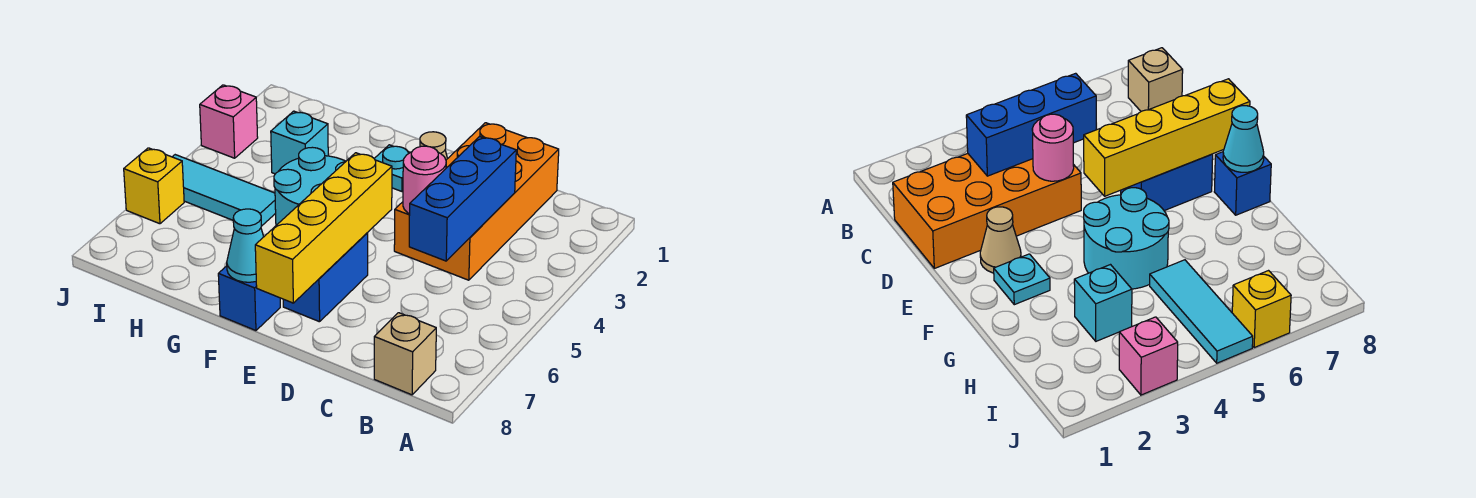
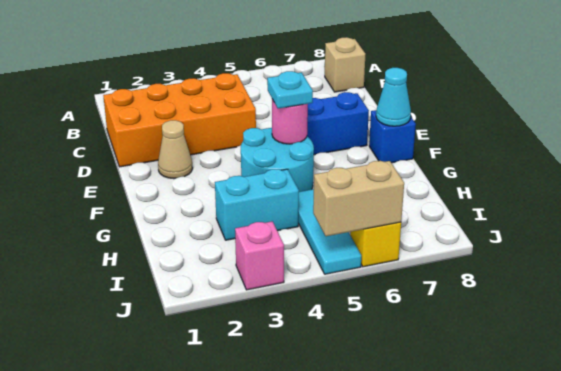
blue 1x3 brick [409,137,516,261] -> none
pink 1x1 round brick [403,146,446,214] -> pink 1x1 round brick moved to [272,99,308,144]
yellow 1x4 brick [255,153,392,303] -> none
cyan 1x1 plate [374,145,410,191] -> cyan 1x1 plate moved to [267,71,313,109]
cyan 1x1 brick [271,111,328,174] -> cyan 1x2 brick [215,169,299,240]
none -> tan 1x2 brick [313,161,404,236]

